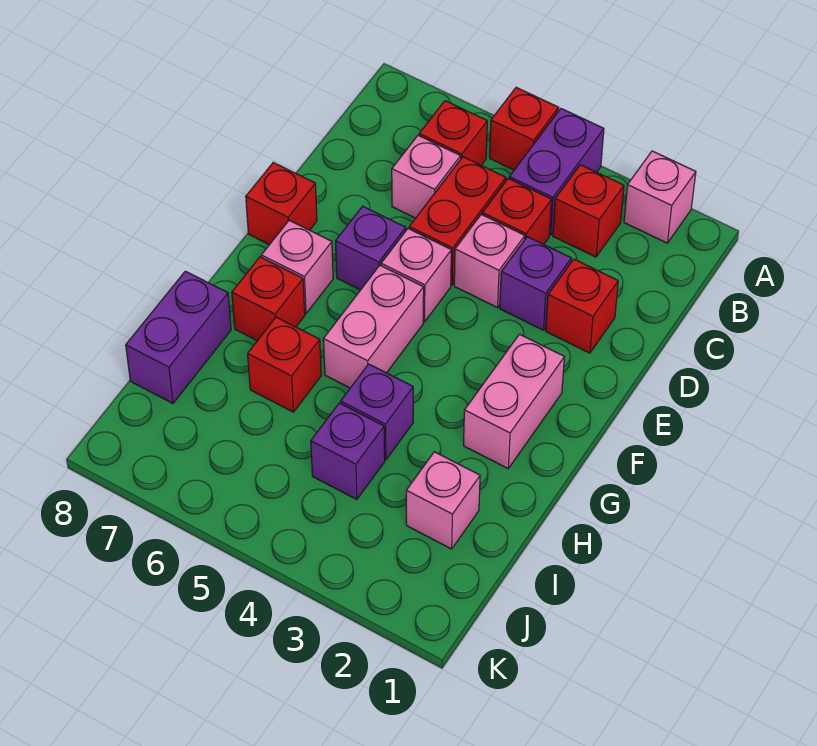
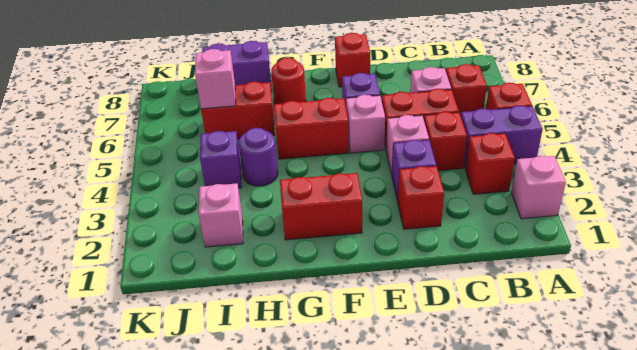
pink 1x2 brick [464,334,564,468] -> red 1x2 brick [280,173,362,240]
pink 1x2 brick [323,265,424,388] -> red 1x2 brick [274,98,349,159]
pink 1x1 brick [261,220,333,313] -> pink 1x1 brick moved to [195,49,236,109]
red 1x1 brick [232,257,305,341] -> red 1x1 round brick [271,58,306,104]
purple 1x1 brick [341,364,413,460] -> purple 1x1 round brick [238,128,278,186]
red 1x1 brick [248,317,321,412] -> red 1x2 brick [201,82,275,139]

